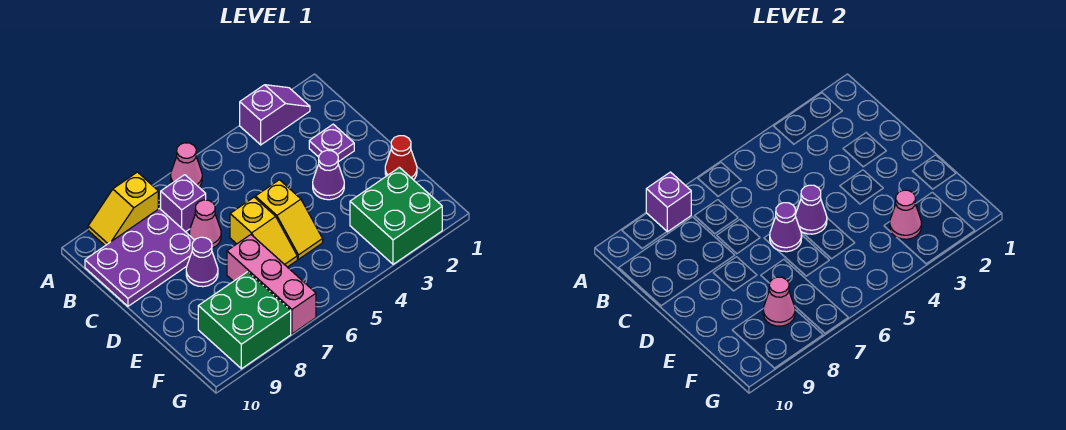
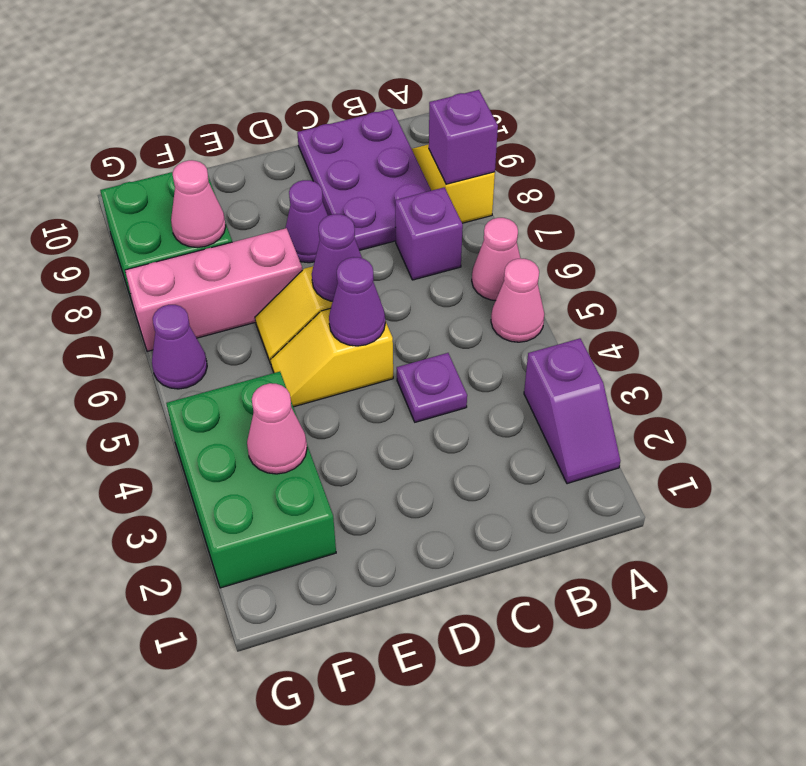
purple 1x1 plate [309,124,354,162] -> purple 1x1 plate moved to [397,353,467,422]
pink 1x1 cone [189,200,221,248] -> pink 1x1 cone moved to [491,259,544,342]
purple 1x1 cone [313,150,344,200] -> purple 1x1 cone moved to [152,305,207,389]
red 1x1 cone [385,136,417,180] -> none
green 2x2 brick [350,167,442,264] -> green 2x3 brick [166,372,336,588]

